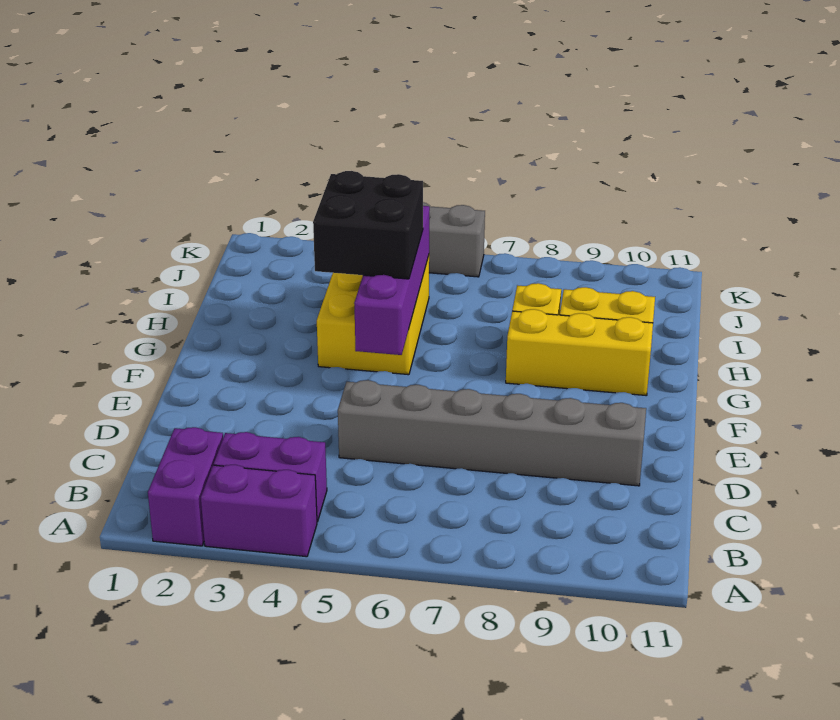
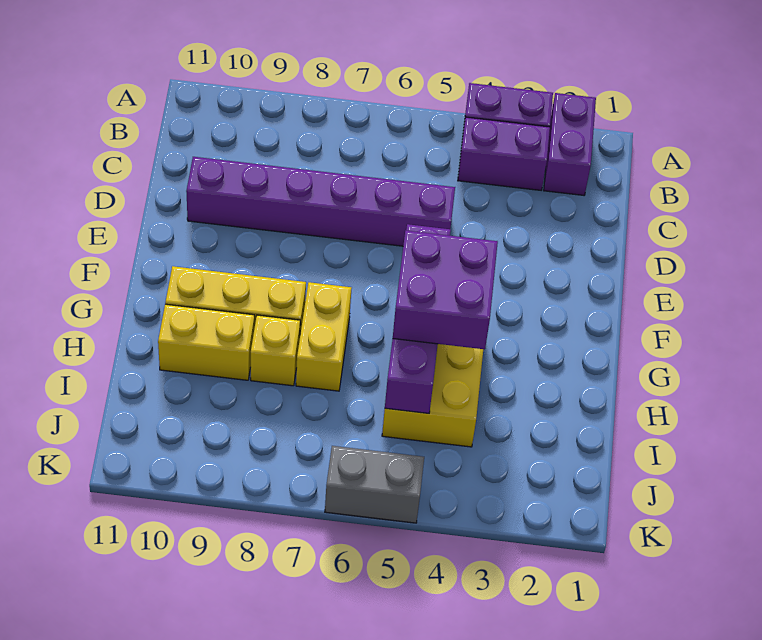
grey 1x6 brick [338,380,646,486] -> purple 1x6 brick [186,157,455,246]
black 2x2 brick [313,171,423,279] -> purple 2x2 brick [393,231,498,349]
none -> yellow 1x2 brick [296,282,351,391]

